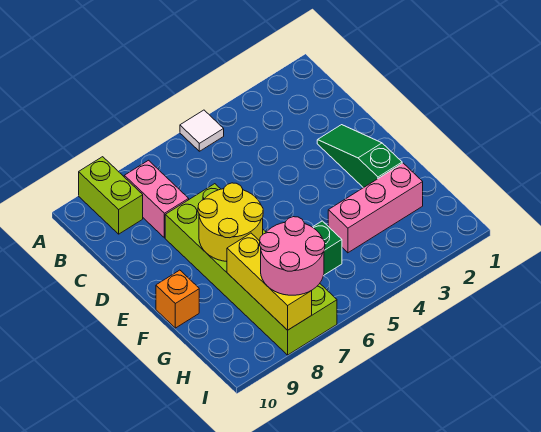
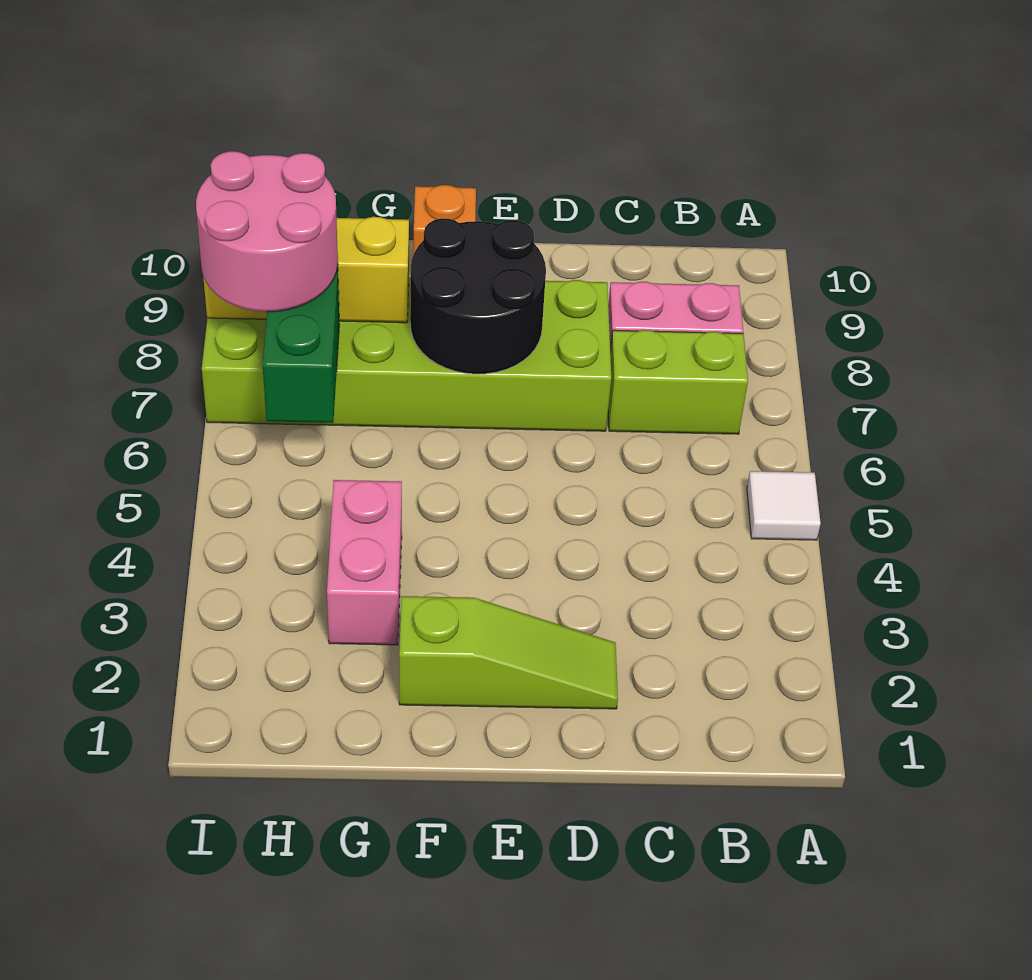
lime 1x2 brick [79,157,143,234] -> lime 1x2 brick moved to [608,330,748,434]
green 1x3 slope [317,125,402,188] -> lime 1x3 slope [399,596,618,709]
yellow 2x2 round brick [198,183,263,262] -> black 2x2 round brick [410,218,546,374]
pink 1x3 brick [328,163,423,253] -> pink 1x2 brick [327,480,402,645]

